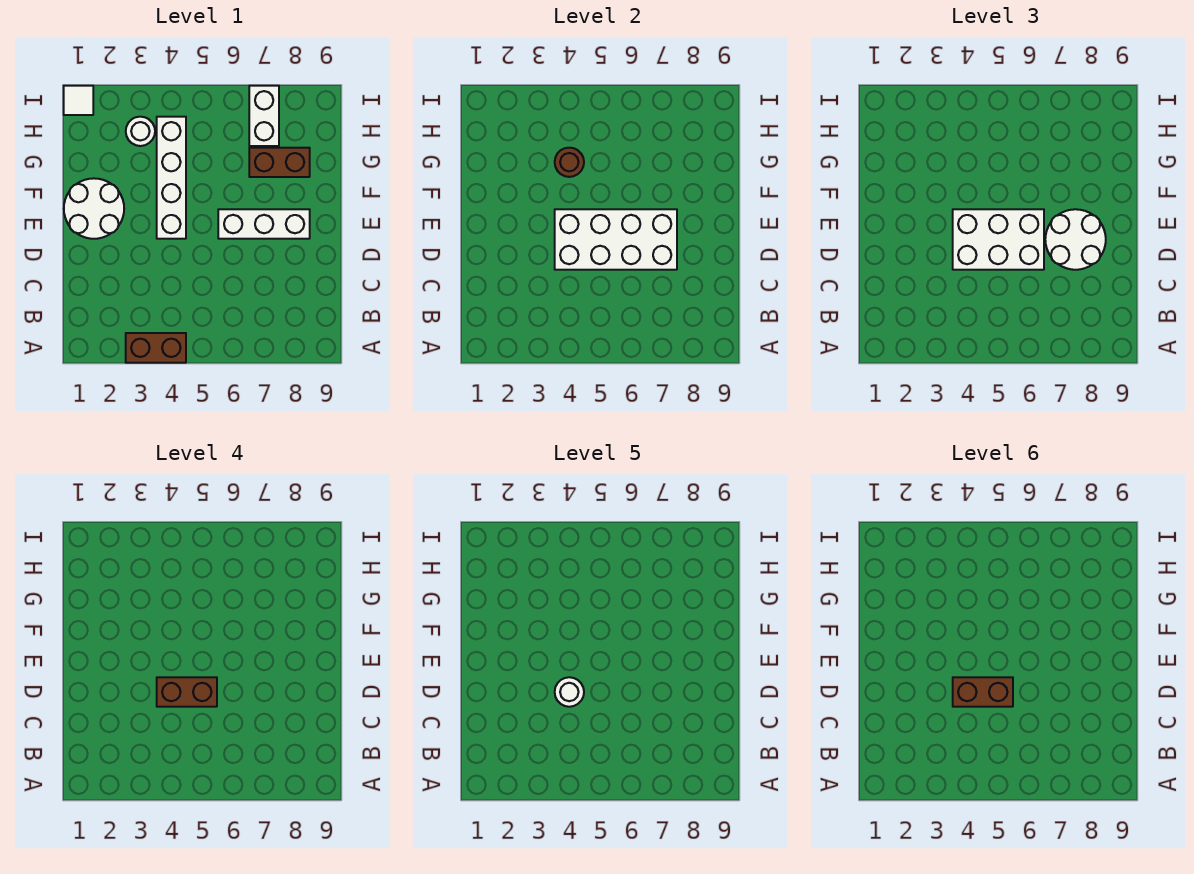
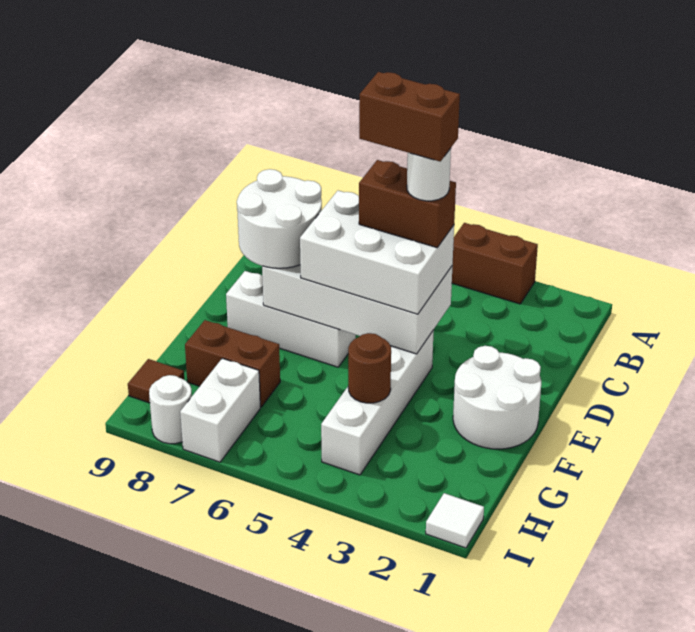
white 1x1 round brick [126,117,155,146] -> white 1x1 round brick moved to [149,375,192,444]
none -> brown 1x1 tile [128,359,184,403]

